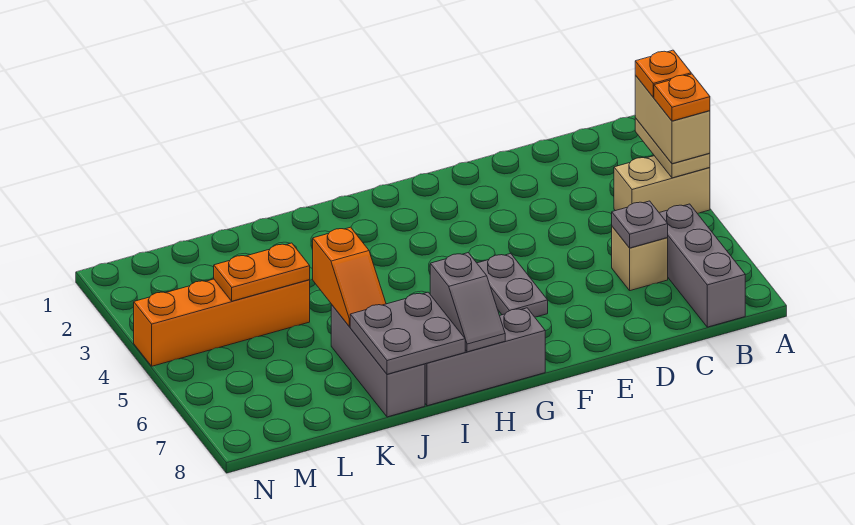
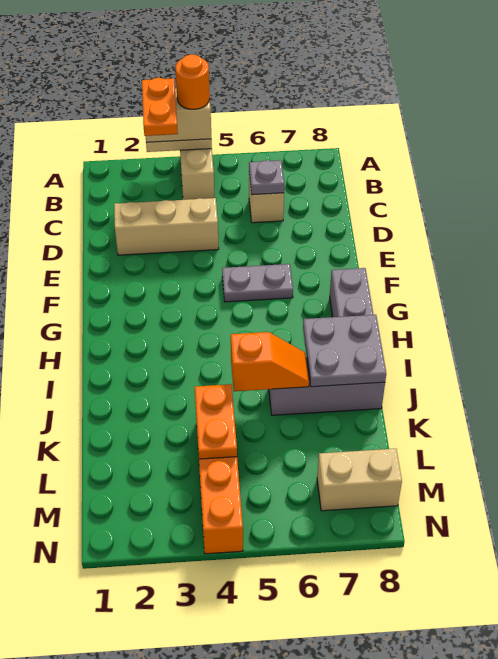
orange 1x1 plate [635,50,691,97] -> orange 1x2 plate [142,78,178,136]
orange 1x1 plate [654,74,710,121] -> orange 1x1 round brick [176,54,210,110]
grey 1x3 brick [659,204,745,327] -> none
none -> tan 1x3 brick [114,198,219,255]
grey 1x2 slope [430,253,505,352] -> none
none -> tan 1x2 brick [317,449,402,511]

